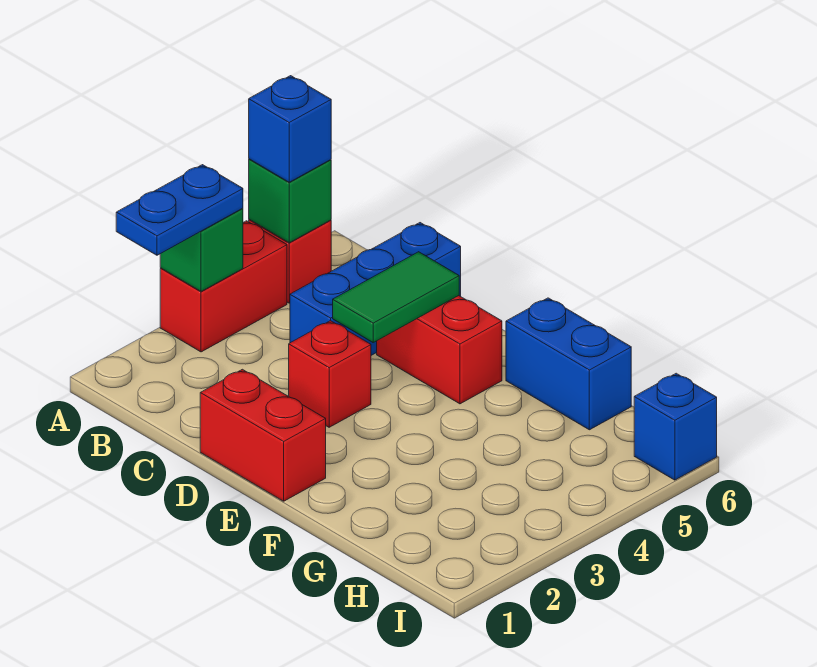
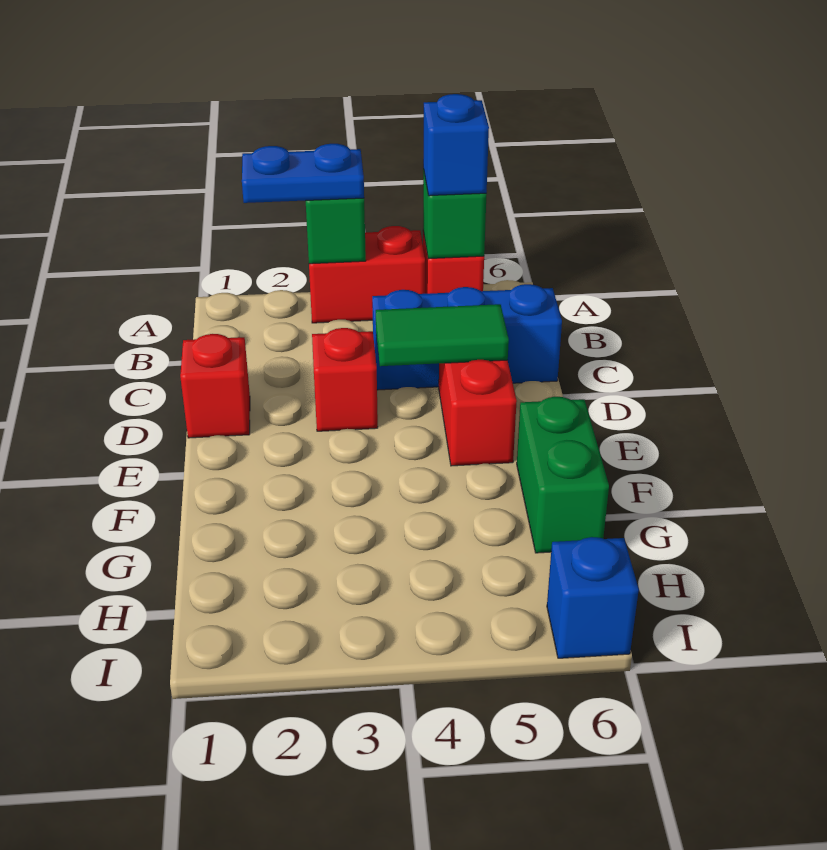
red 1x2 brick [200,369,326,501] -> red 1x1 brick [180,334,250,438]
blue 1x2 brick [506,298,631,430] -> green 1x2 brick [517,397,609,553]

